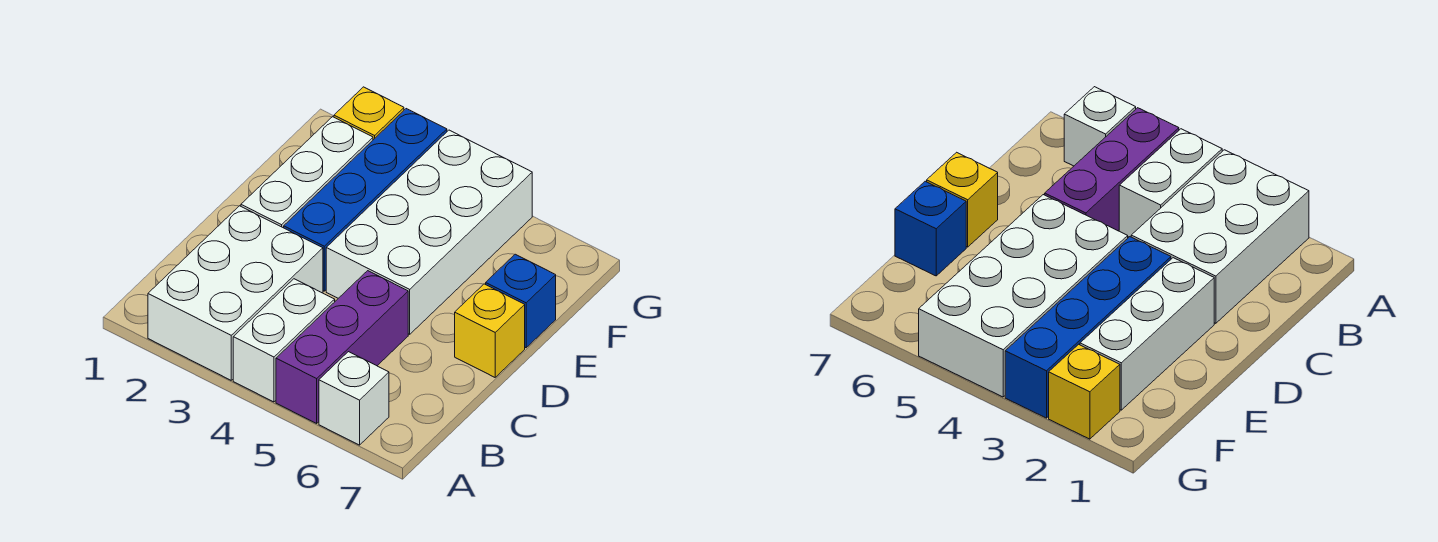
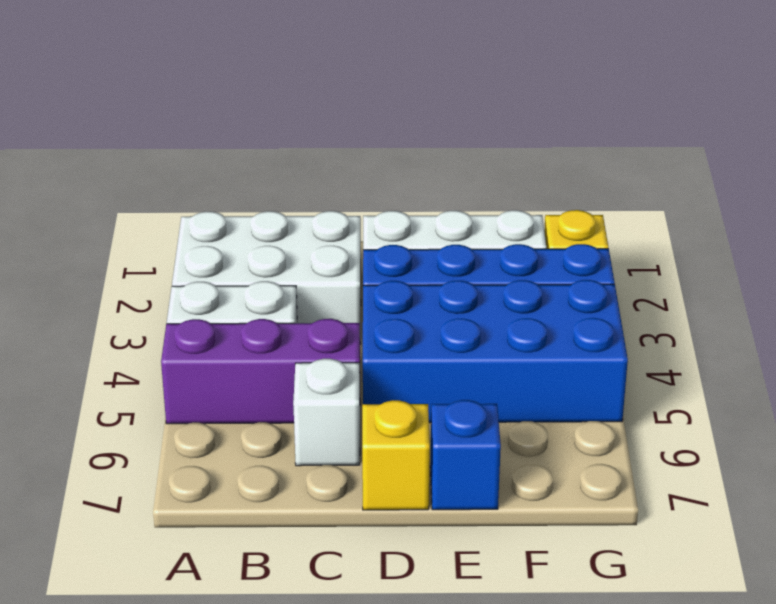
white 1x1 brick [319,352,389,445] -> white 1x1 brick moved to [293,359,360,466]
white 2x4 brick [326,130,532,334] -> blue 2x4 brick [363,280,628,423]

